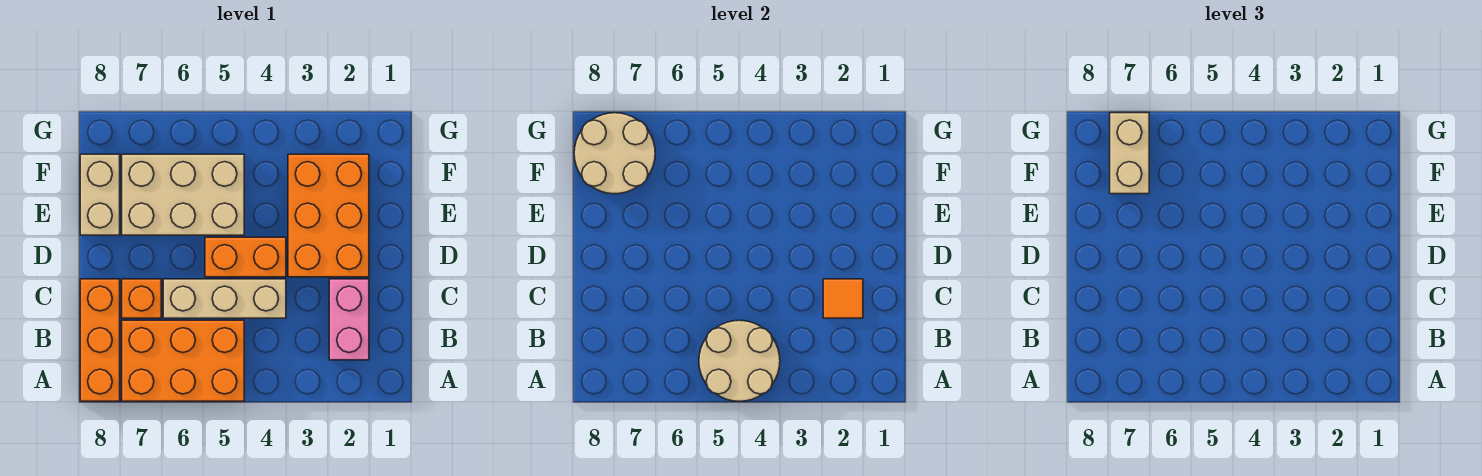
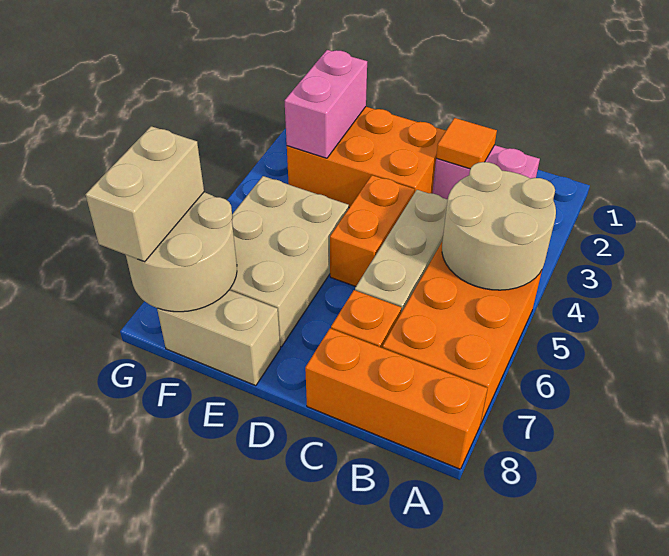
none -> pink 1x2 brick [285,50,367,158]
tan 1x2 brick [1110,113,1149,194] -> tan 1x2 brick turned to [86,126,204,262]

